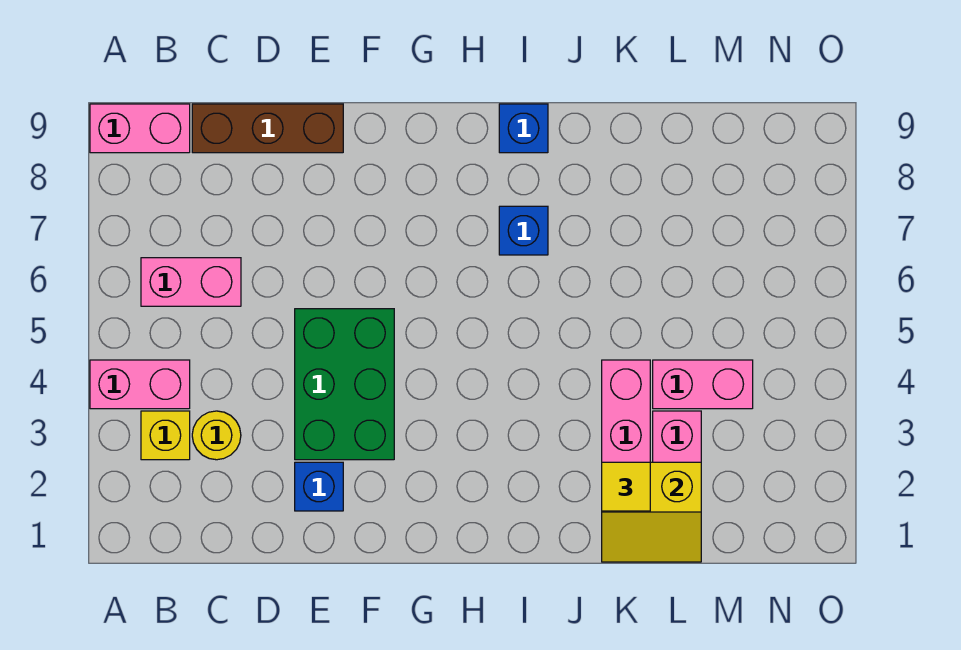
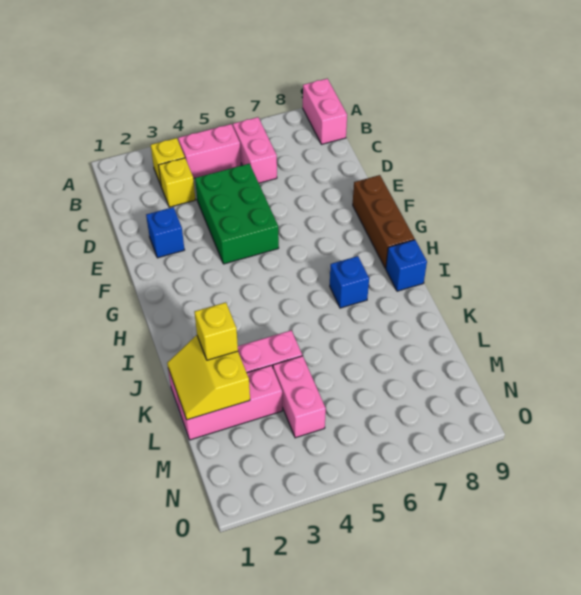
pink 1x2 brick [90,360,190,409] -> pink 1x2 brick turned to [178,124,241,178]
yellow 1x1 round brick [192,411,241,460] -> yellow 1x1 brick [159,158,195,207]
brown 1x3 brick [192,104,343,153] -> brown 1x3 brick moved to [353,175,415,268]
green 2x3 brick [295,309,394,460] -> green 2x3 brick turned to [195,164,279,264]
yellow 1x1 tile [602,462,650,511] -> yellow 1x1 brick [195,302,238,360]

